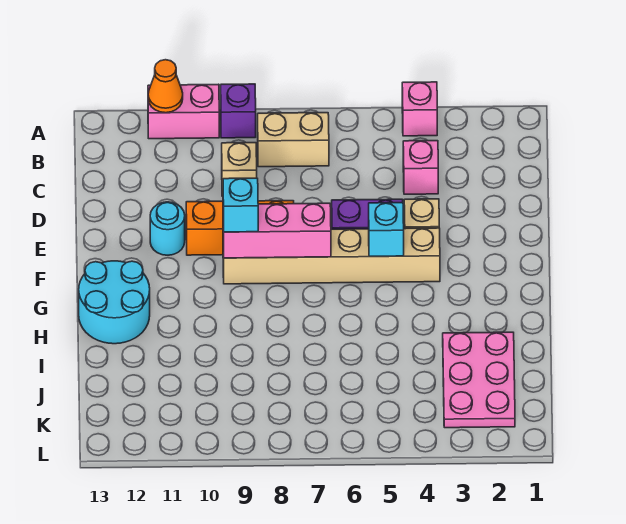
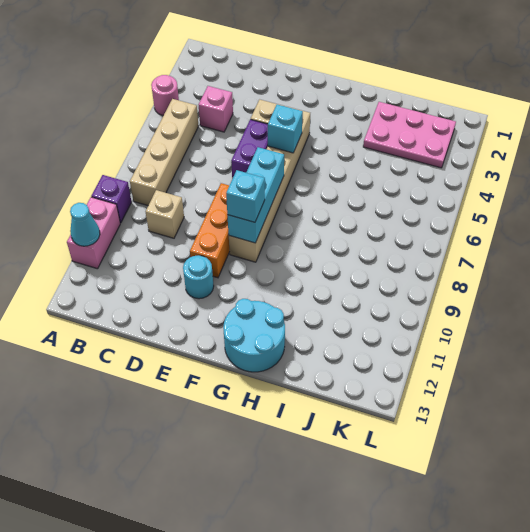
pink 1x1 brick [402,82,437,136] -> pink 1x1 round brick [151,75,179,116]
orange 1x1 cone [148,60,183,113] -> cyan 1x1 cone [70,203,100,246]
tan 1x2 brick [258,113,329,167] -> tan 1x4 brick [130,99,198,205]
pink 1x3 brick [223,203,331,258] -> cyan 1x3 brick [227,147,284,243]

